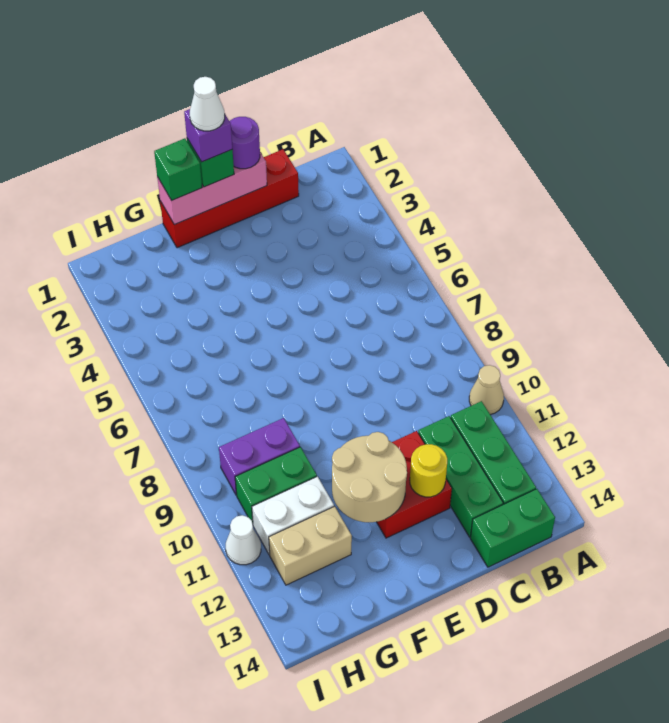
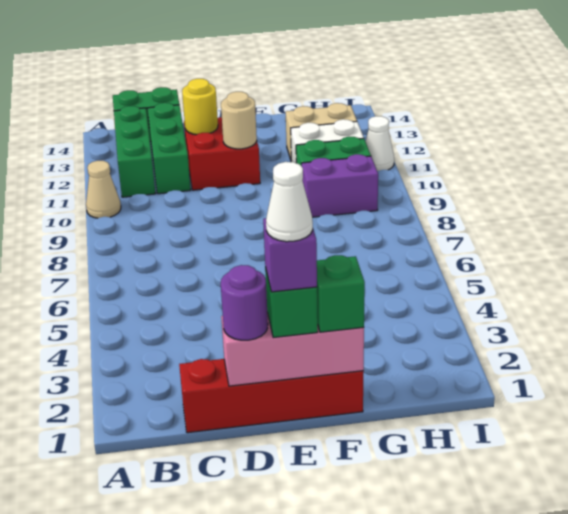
tan 2x2 round brick [332,432,407,522] -> tan 1x1 round brick [221,92,257,149]

